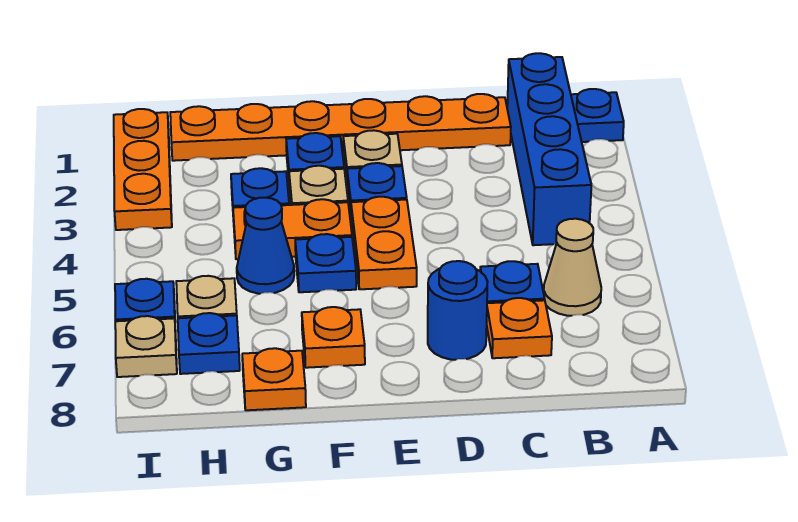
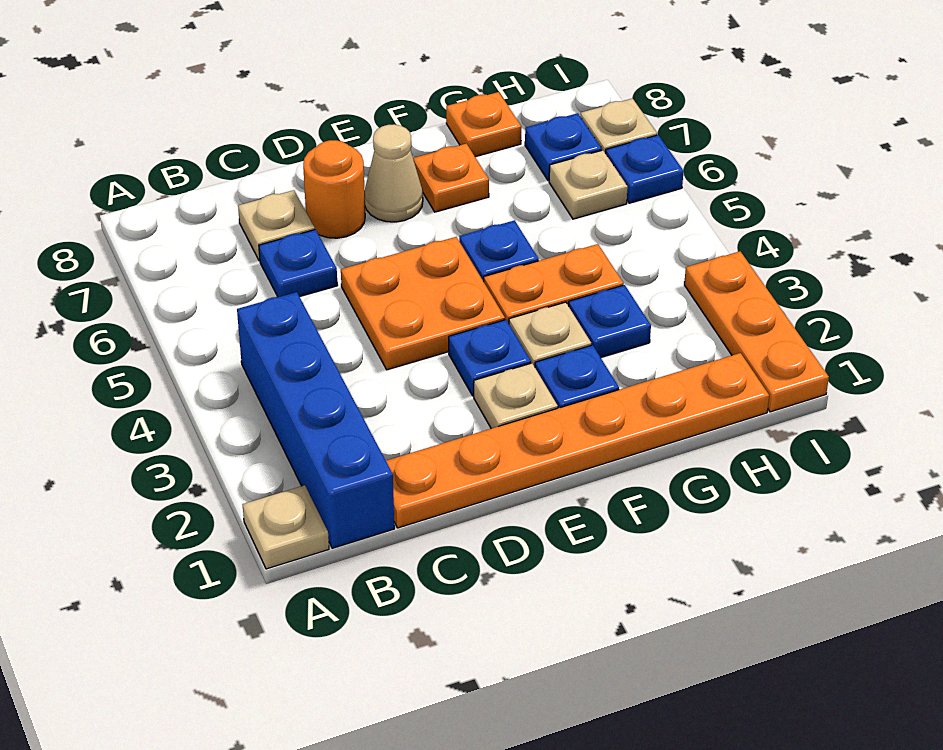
blue 1x1 plate [571,89,624,142] -> tan 1x1 plate [242,485,329,569]
tan 1x1 cone [544,219,601,316] -> tan 1x1 cone moved to [365,124,423,222]
orange 1x1 plate [487,298,552,358] -> tan 1x1 plate [238,190,315,261]
blue 1x1 round brick [428,261,488,360] -> orange 1x1 round brick [303,140,365,238]
orange 1x2 plate [351,197,417,289] -> orange 2x2 plate [341,237,505,370]
blue 1x1 cone [237,198,294,294] -> none

